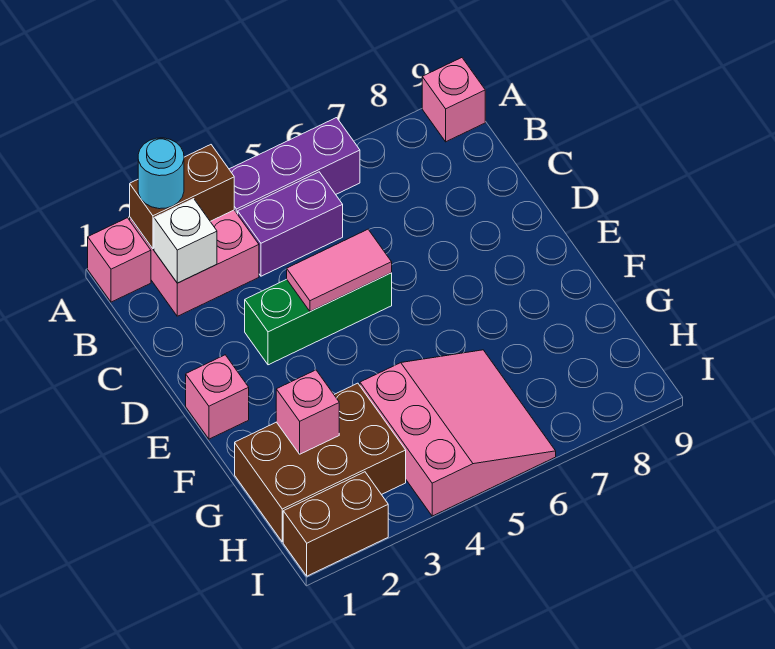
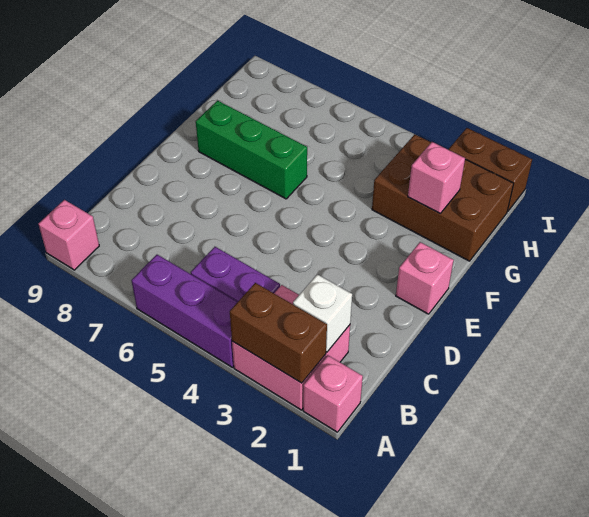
cyan 1x1 round brick [138,138,184,209] -> none
green 1x3 brick [245,273,392,365] -> green 1x3 brick moved to [196,101,307,199]
pink 1x2 tile [287,229,392,312] -> none
pink 3x3 slope [360,350,556,516] -> none

